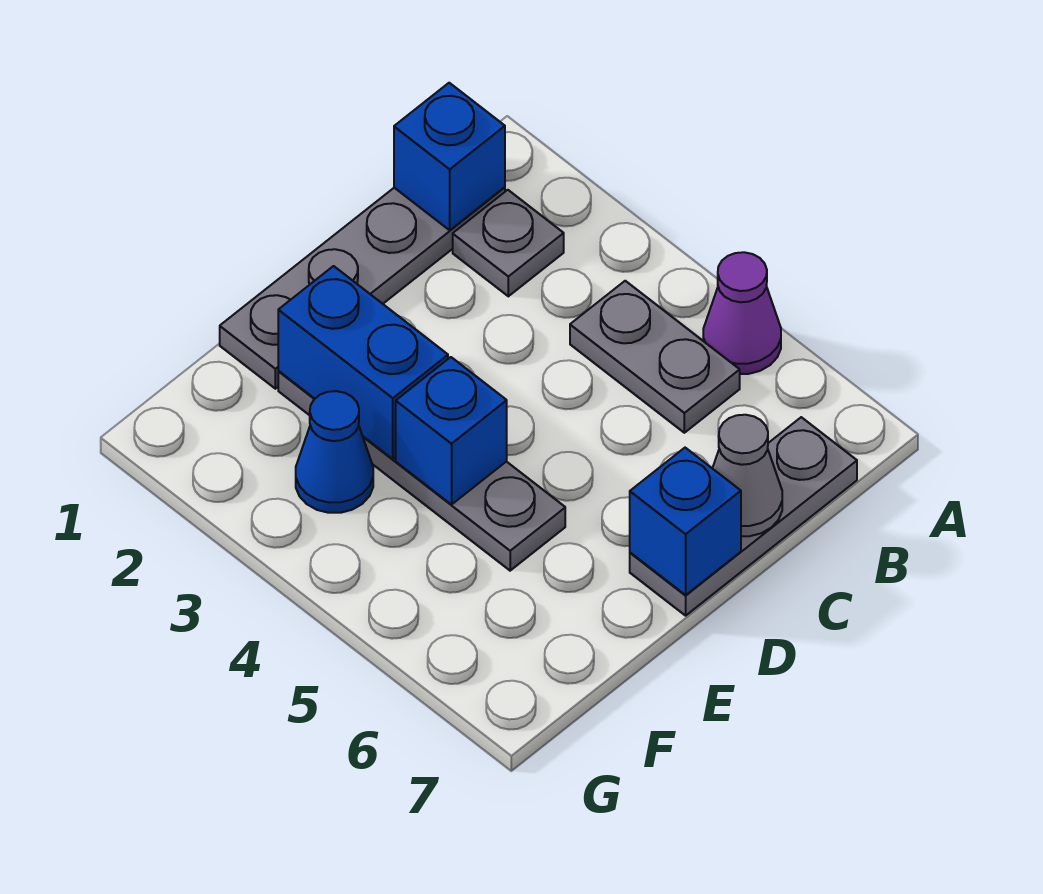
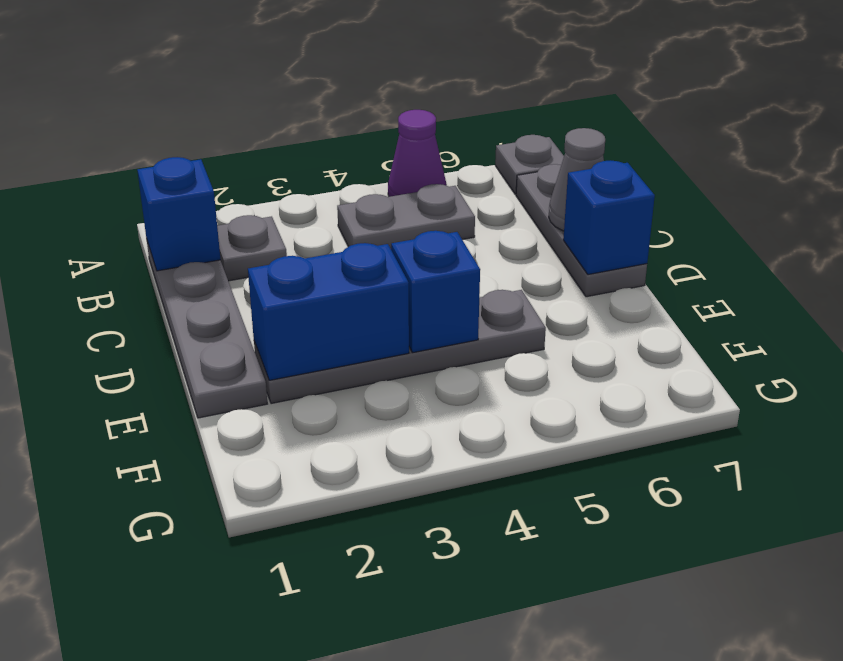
none -> grey 1x1 plate [495,135,564,194]
blue 1x1 cone [296,391,373,513] -> none

